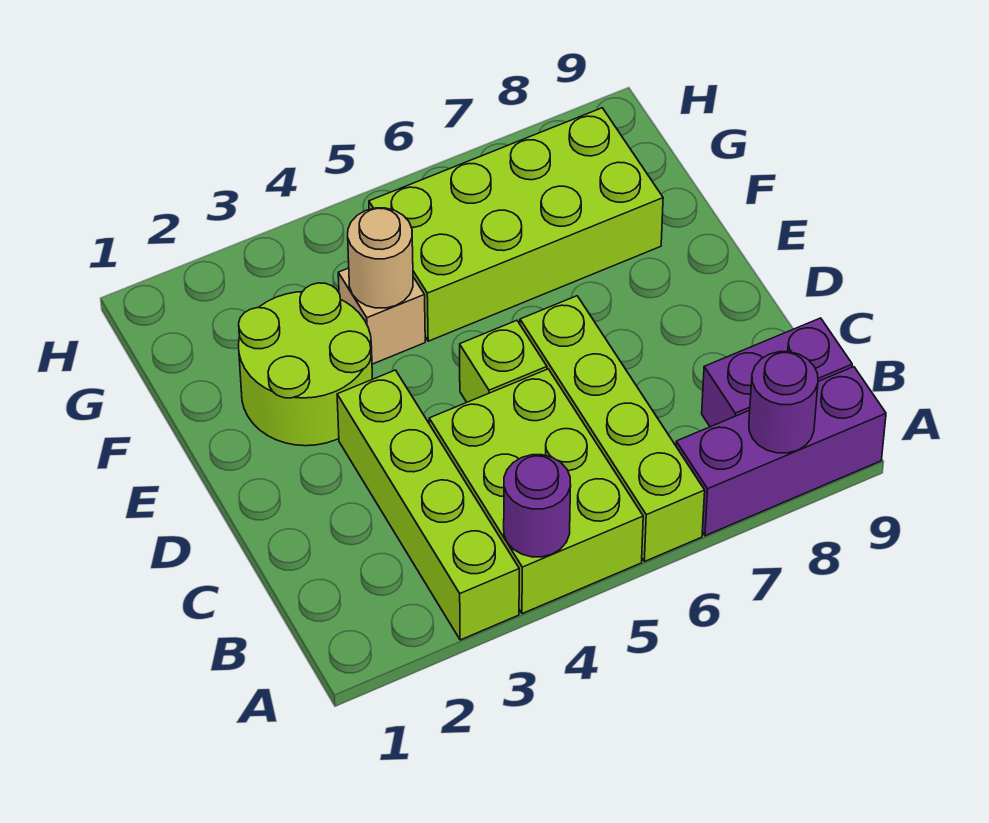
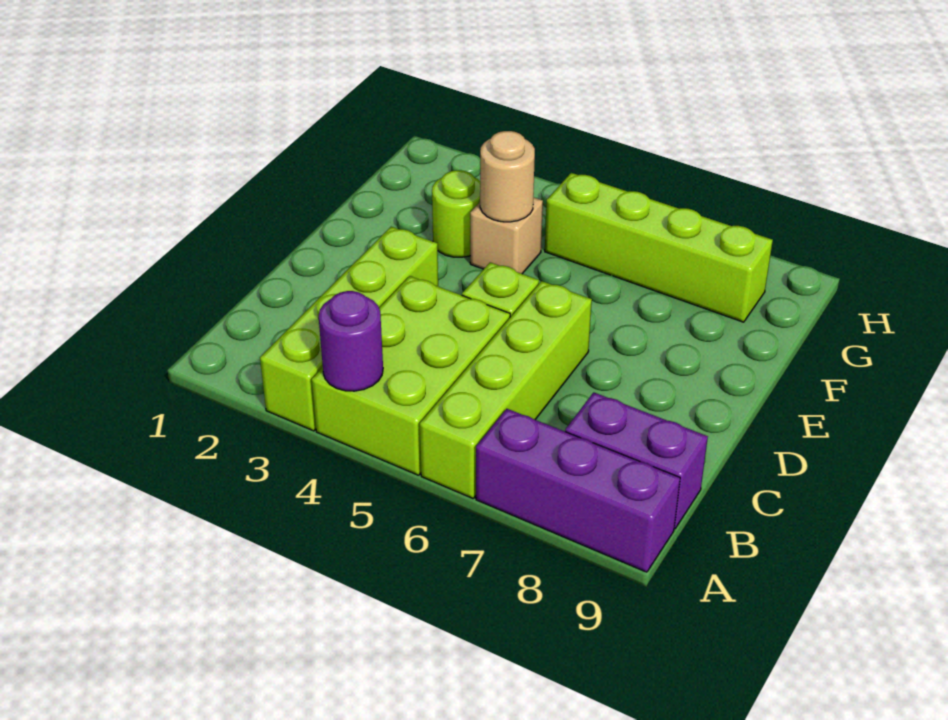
purple 1x1 round brick [749,352,818,453] -> none
lime 2x2 round brick [238,283,373,446] -> lime 1x1 round brick [432,170,480,257]
lime 2x4 brick [369,108,663,341] -> lime 1x4 brick [545,173,773,322]

